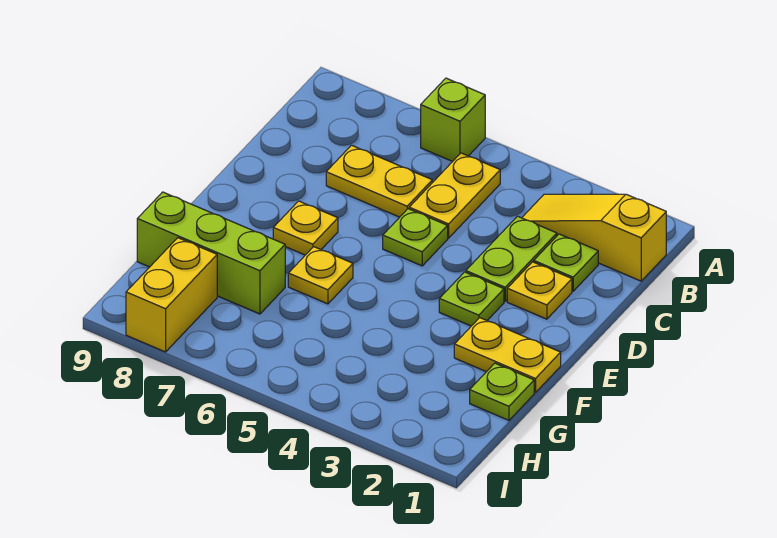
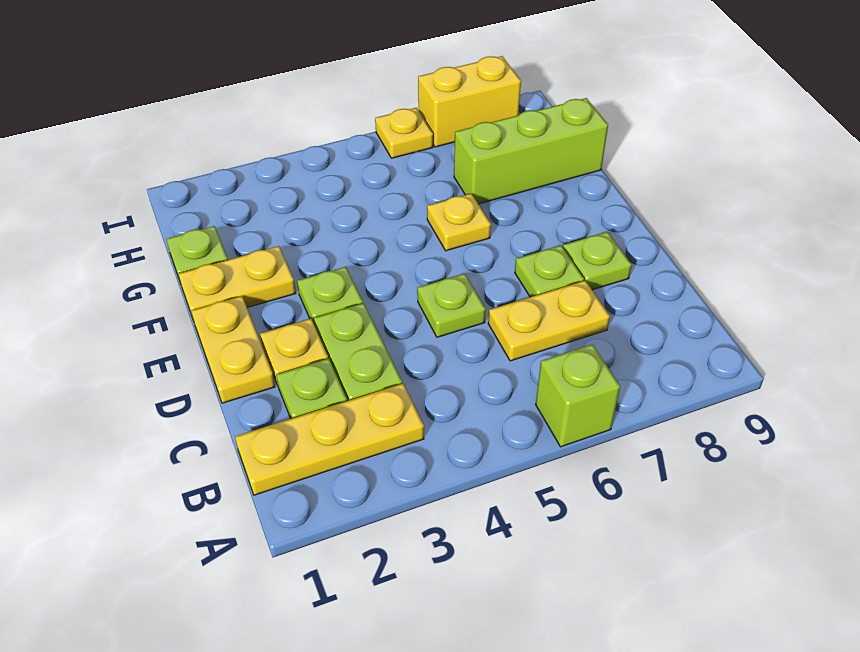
yellow 1x3 slope [522,194,666,281] -> yellow 1x3 plate [235,384,424,495]
yellow 1x2 plate [409,153,500,238] -> yellow 1x2 plate moved to [191,296,275,403]
none -> lime 1x1 plate [515,246,584,297]
none -> lime 1x1 plate [563,232,632,290]
yellow 1x1 plate [273,201,338,255] -> yellow 1x1 plate moved to [375,108,433,158]
yellow 1x2 brick [126,238,217,352] -> yellow 1x2 brick turned to [418,56,521,147]

